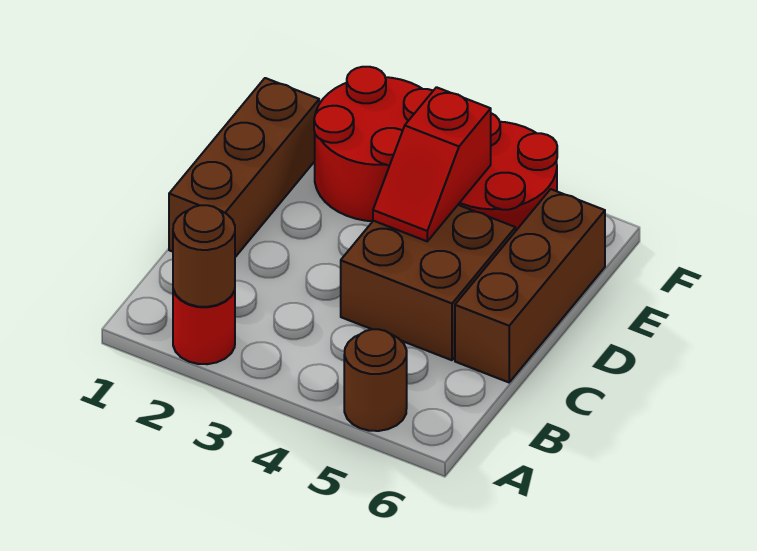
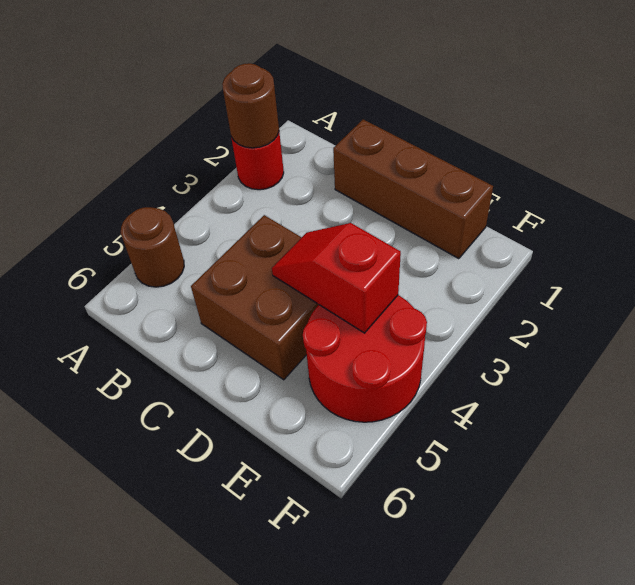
brown 1x3 brick [455,189,605,382] -> none
red 2x2 round brick [314,67,433,221] -> none

